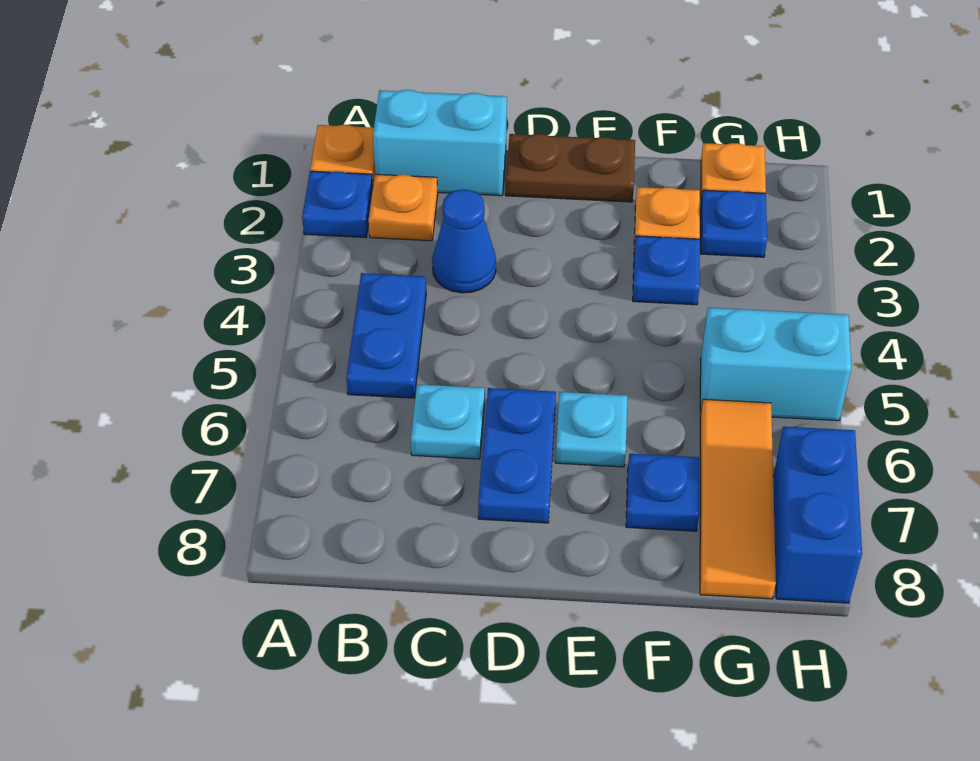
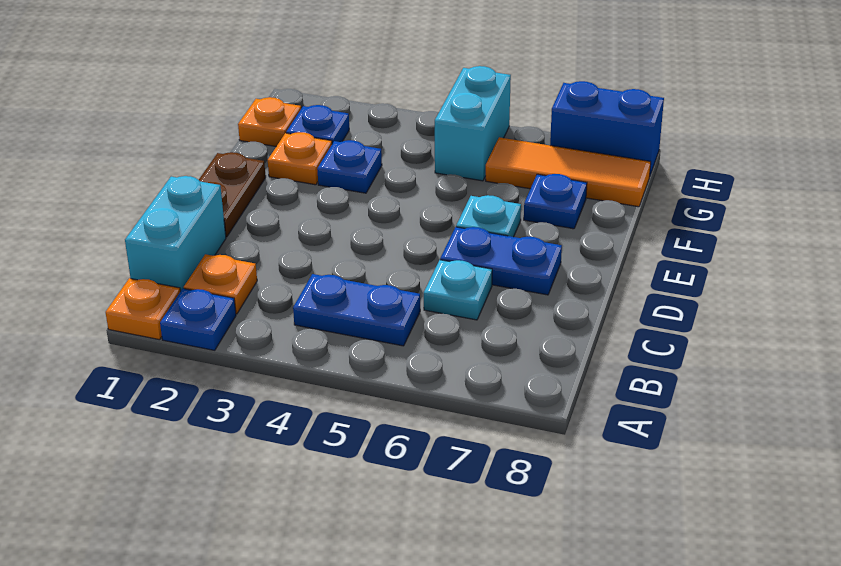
blue 1x1 cone [432,189,496,293] -> none

